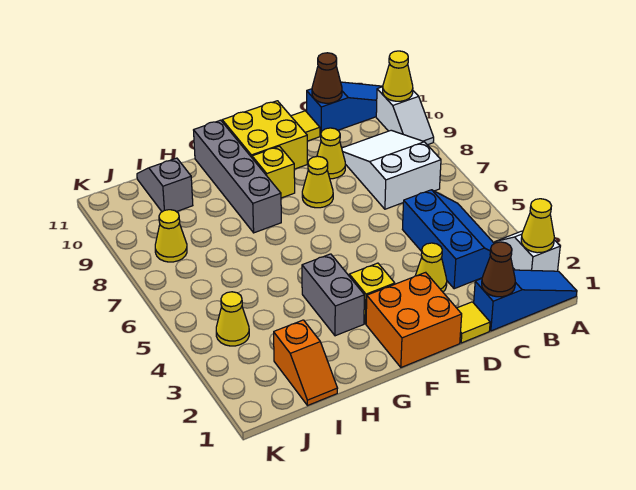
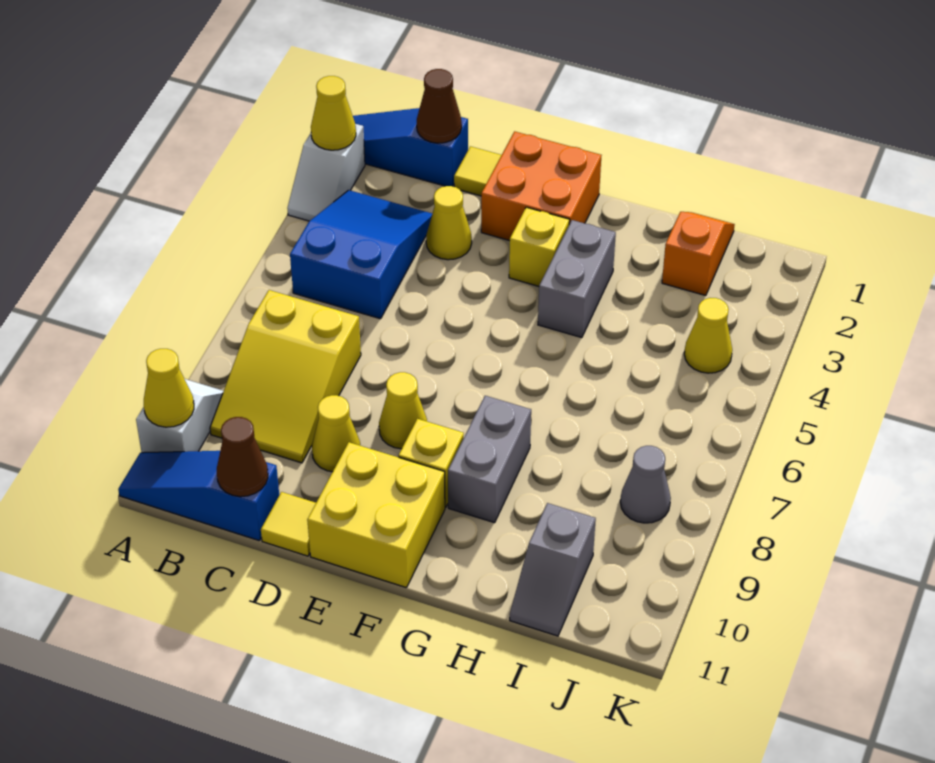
blue 2x3 slope [402,190,494,289] -> blue 2x3 slope turned to [290,190,432,319]
white 2x3 slope [342,130,441,209] -> yellow 2x3 slope [210,290,361,463]
grey 1x4 brick [194,120,281,233] -> grey 1x2 brick [448,396,531,523]
yellow 1x1 cone [155,210,187,262] -> grey 1x1 cone [620,446,671,523]

